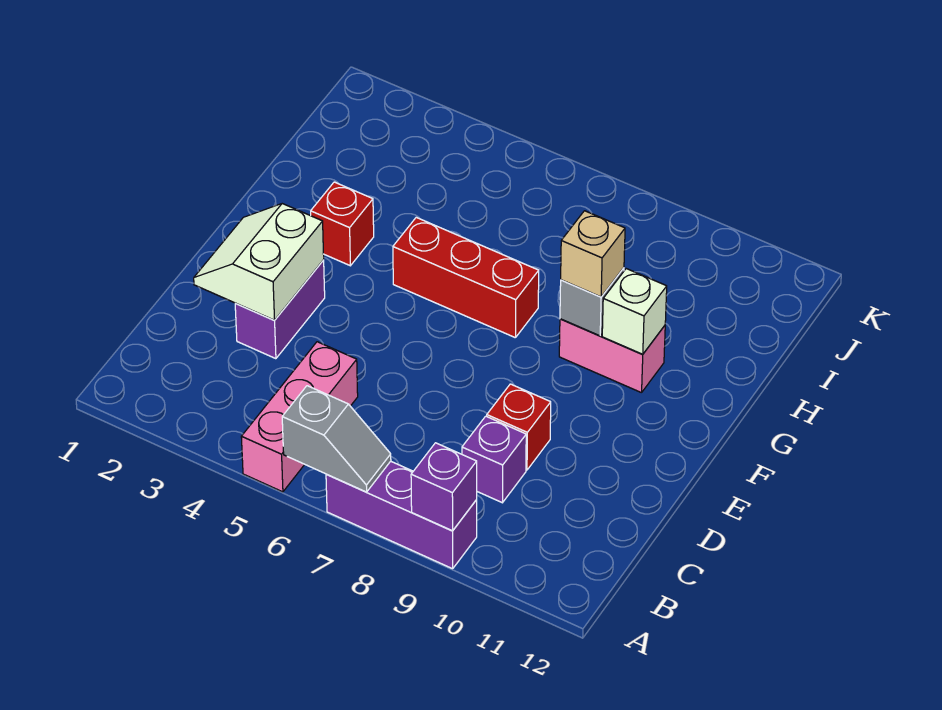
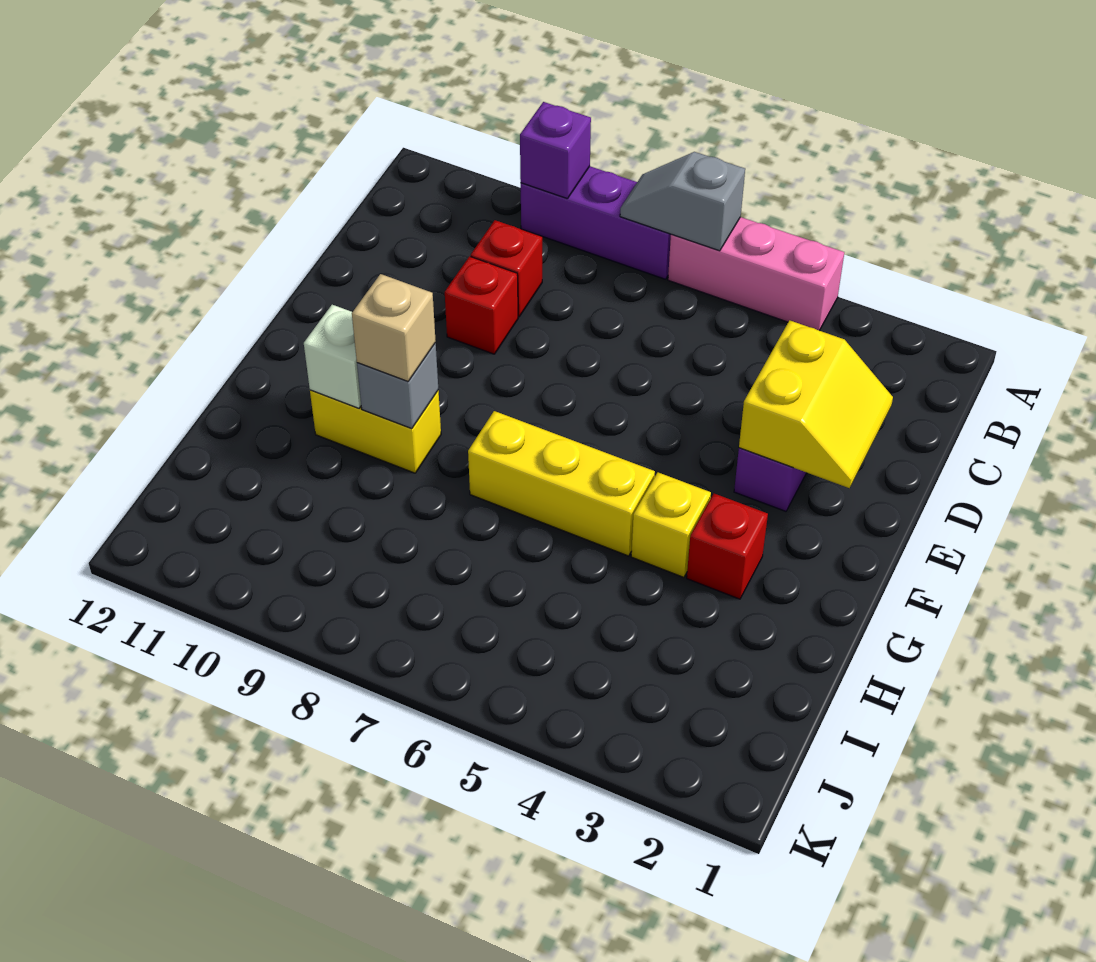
pink 1x3 brick [241,342,358,492] -> pink 1x3 brick turned to [668,217,844,331]
purple 1x1 brick [462,416,526,503] -> red 1x1 brick [471,220,542,317]
white 2x2 slope [194,204,324,320] -> yellow 2x2 slope [739,320,893,488]
none -> yellow 1x1 brick [631,472,711,577]
red 1x3 brick [393,217,539,338] -> yellow 1x3 brick [468,411,655,556]
pink 1x2 brick [559,319,665,393] -> yellow 1x2 brick [310,390,441,473]

